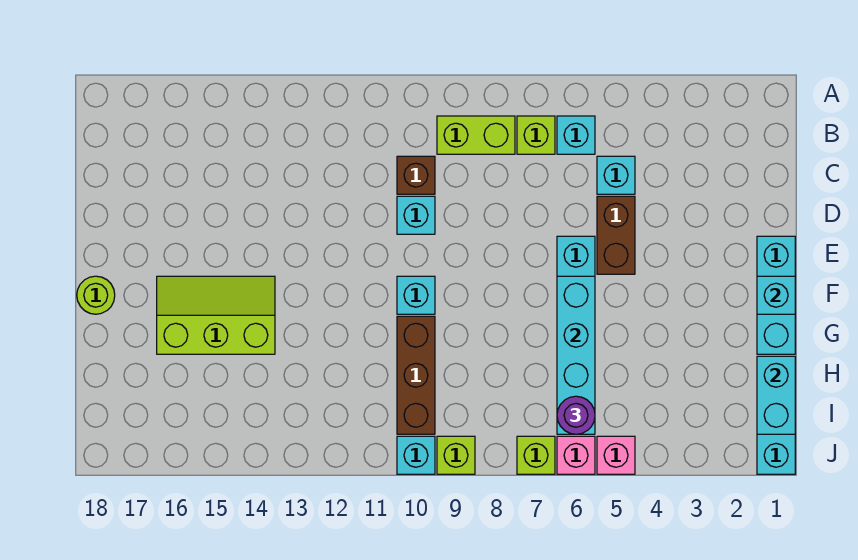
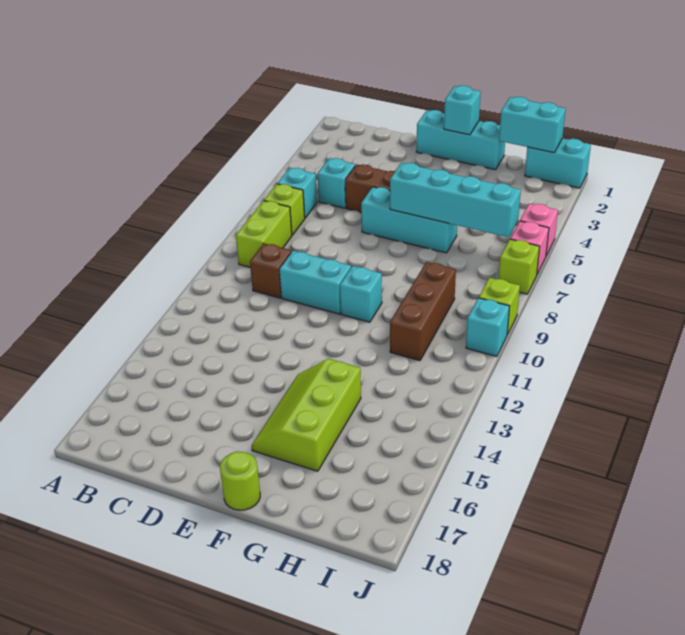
cyan 1x1 brick [397,196,435,234] -> cyan 1x2 brick [279,251,351,314]
brown 1x3 brick [397,316,435,434] -> brown 1x3 brick turned to [390,262,456,361]
purple 1x1 round brick [557,396,595,434] -> none

